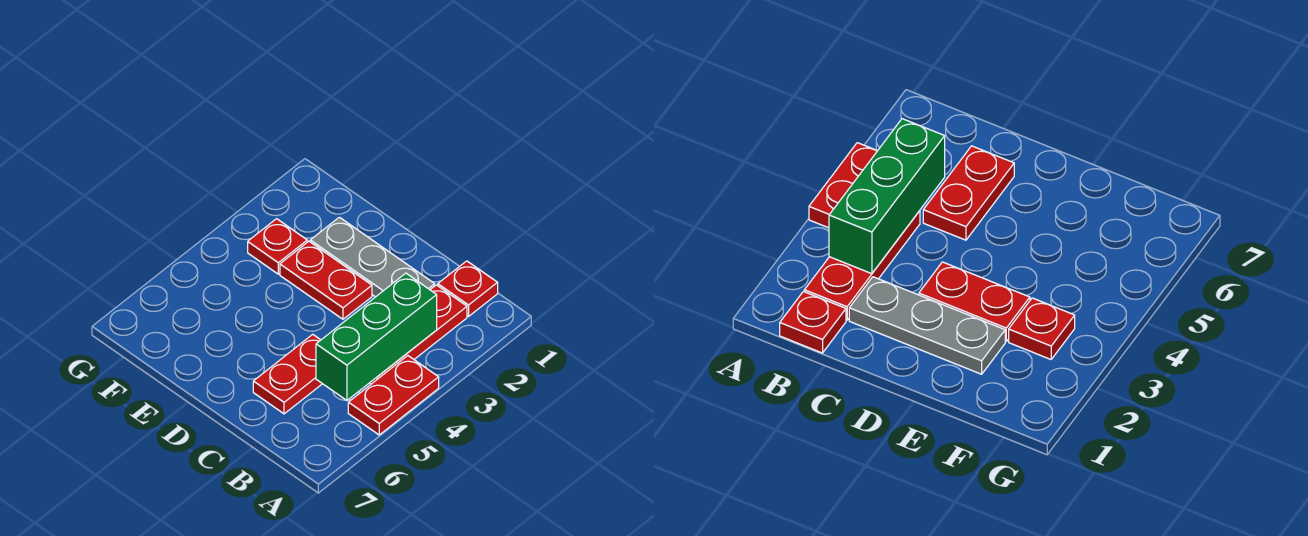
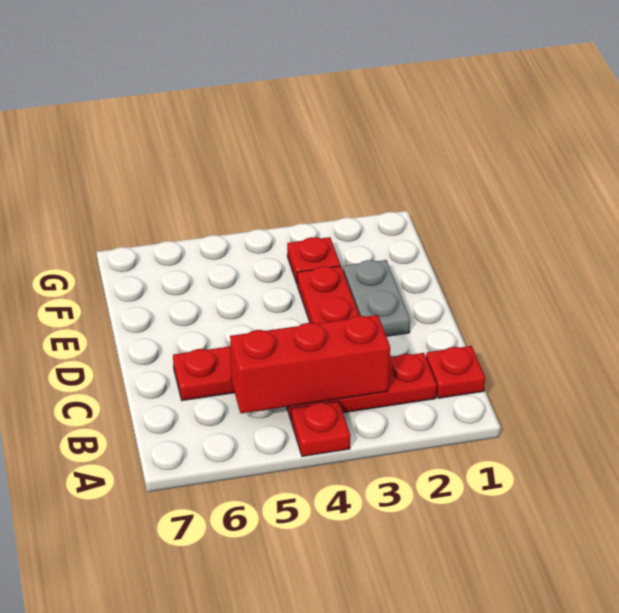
red 1x2 plate [348,356,439,435] -> red 1x1 plate [291,401,351,456]
green 1x3 brick [316,273,437,400] -> red 1x3 brick [230,315,390,413]
grey 1x3 plate [310,217,435,297] -> grey 1x2 plate [343,260,410,336]

